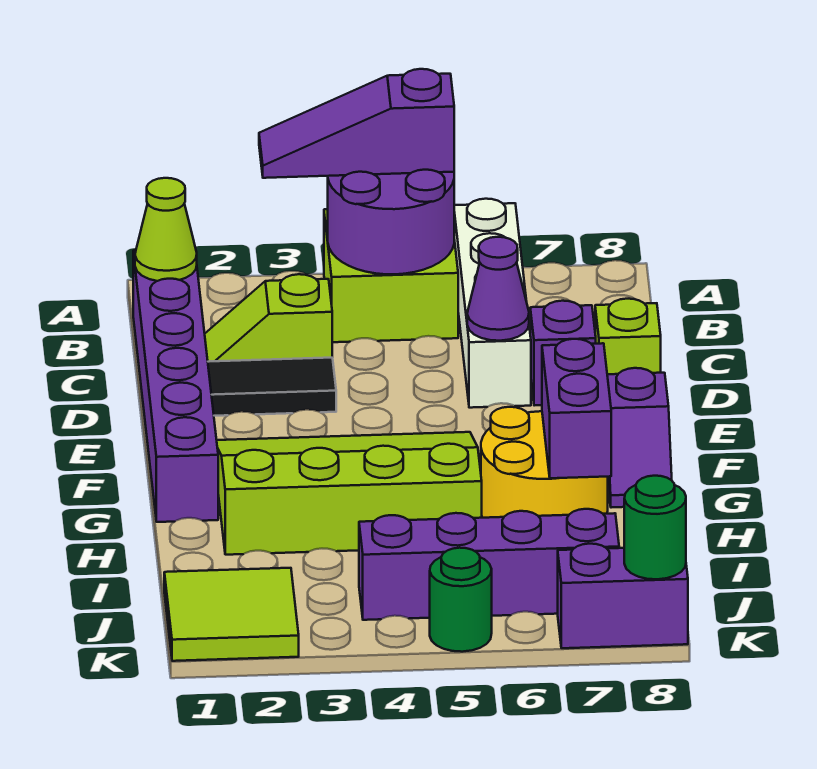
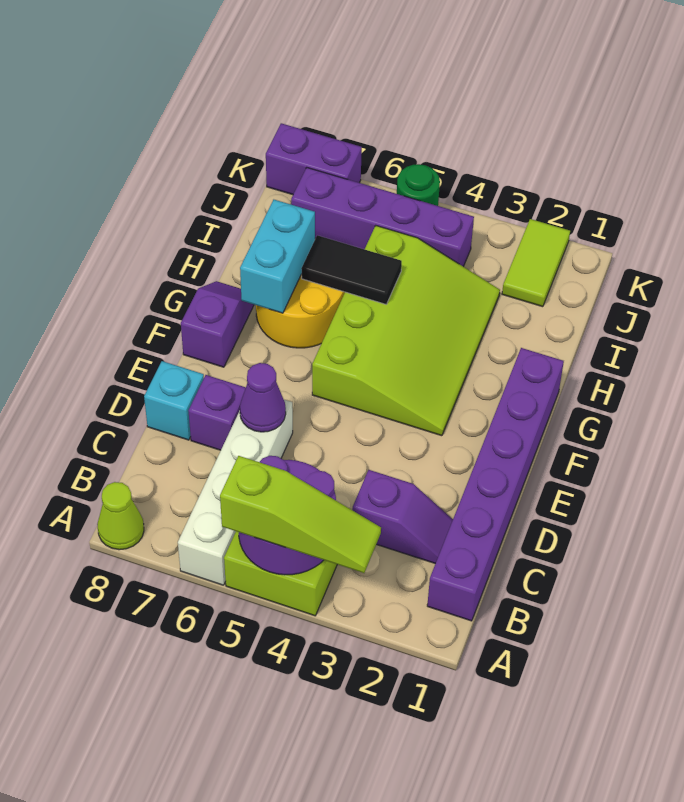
purple 1x3 slope [259,69,454,178] -> lime 1x3 slope [220,456,381,573]
lime 1x1 cone [135,178,197,281] -> lime 1x1 cone moved to [97,482,144,550]
lime 1x2 slope [205,274,332,362] -> purple 1x2 slope [352,470,453,564]
black 1x2 tile [208,358,336,416] -> black 1x2 tile moved to [301,235,402,304]
lime 1x1 brick [595,299,661,374] -> cyan 1x1 brick [144,361,204,440]
lime 3x4 slope [217,432,482,555] -> lime 3x4 slope turned to [312,226,500,436]
purple 1x2 brick [542,339,611,478] -> cyan 1x2 brick [240,200,315,313]
lime 2x2 tile [164,568,299,661] -> lime 1x2 tile [502,219,570,307]
green 1x1 round brick [624,476,686,579] -> none

